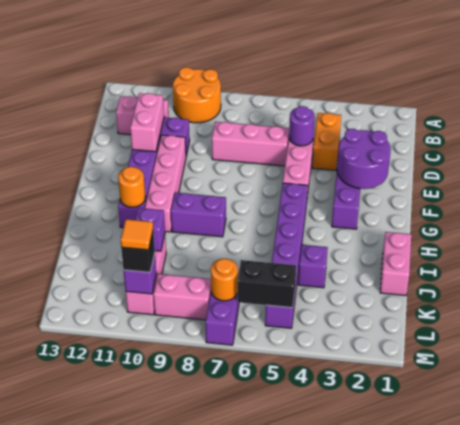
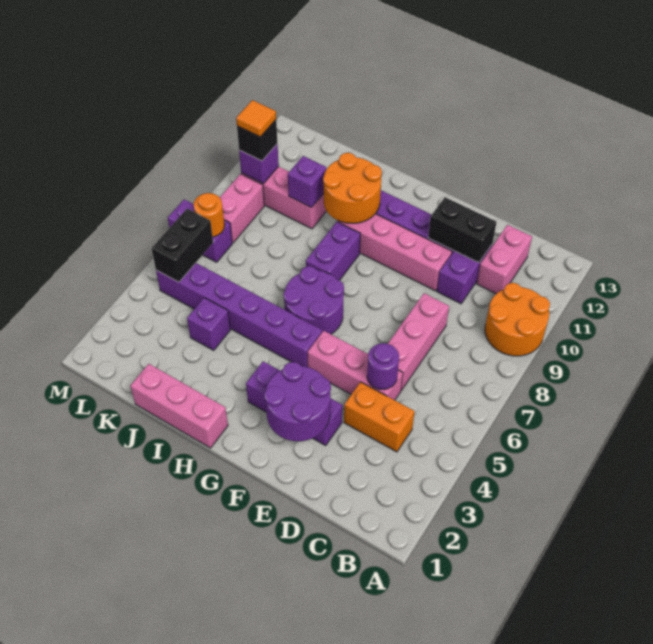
pink 1x2 brick [130,93,164,152] -> black 1x2 brick [428,197,496,262]
none -> purple 2x2 round brick [283,266,344,334]
orange 1x1 round brick [118,167,145,207] -> orange 2x2 round brick [323,153,382,223]
pink 1x2 brick [380,232,411,296] -> pink 1x3 brick [130,364,228,448]

